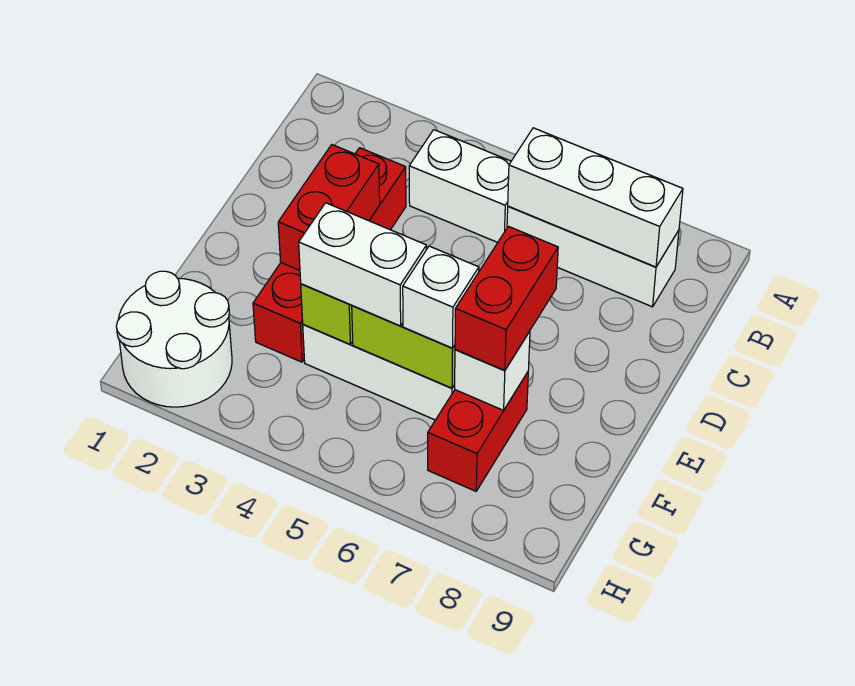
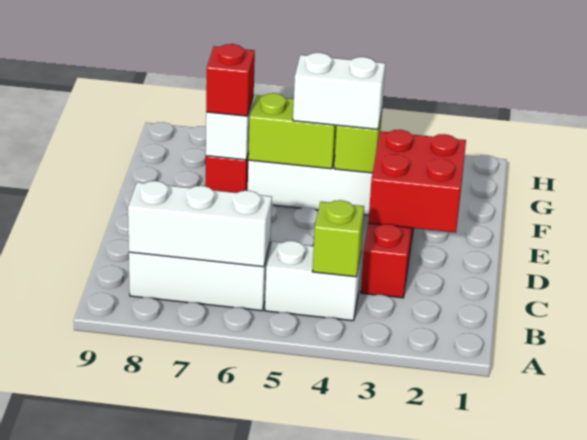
none -> lime 1x1 brick [312,200,364,277]
red 1x2 brick [278,145,380,270] -> red 2x2 brick [368,130,466,233]
red 1x2 brick [455,226,558,370] -> red 1x1 brick [206,44,255,116]
white 1x1 brick [403,246,479,348] -> none
white 2x2 round brick [116,271,232,407] -> none

